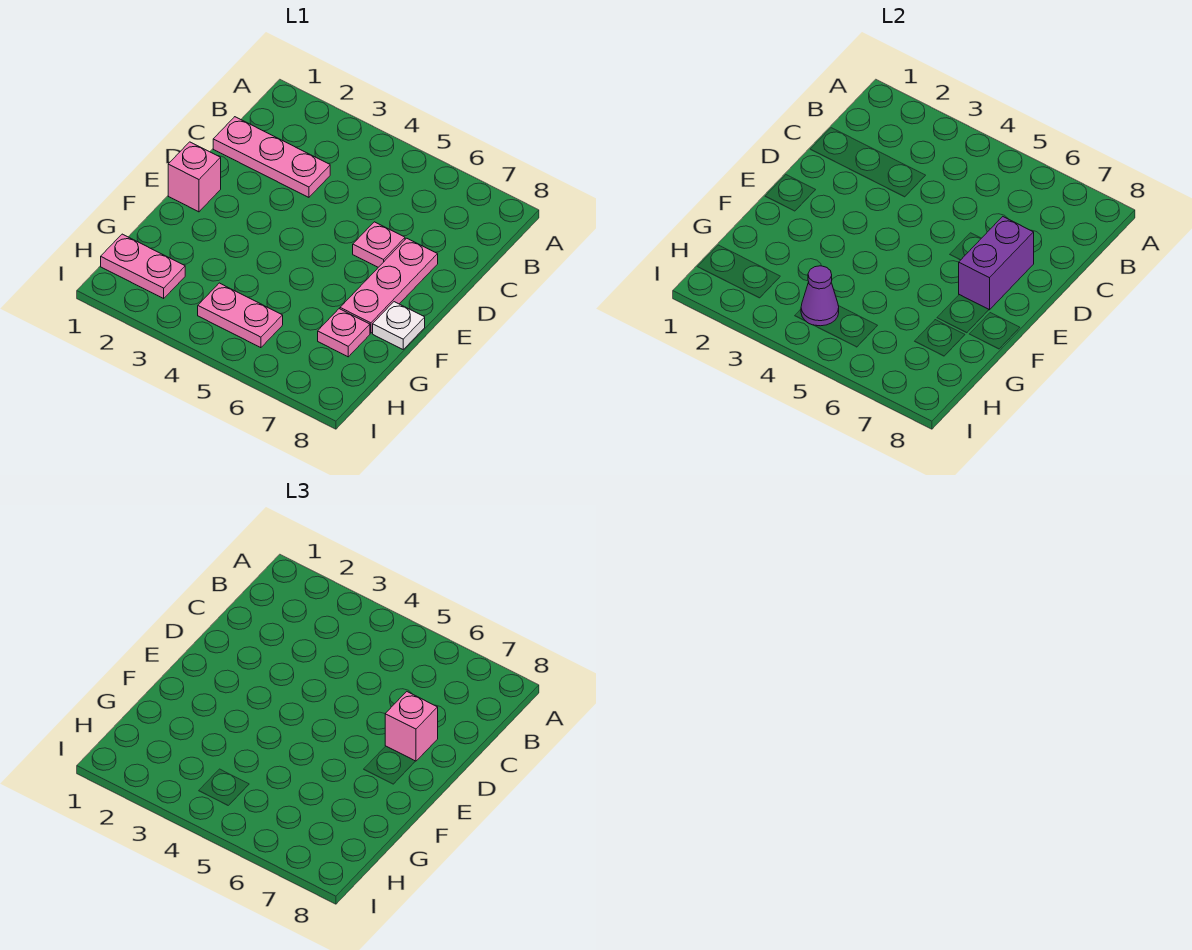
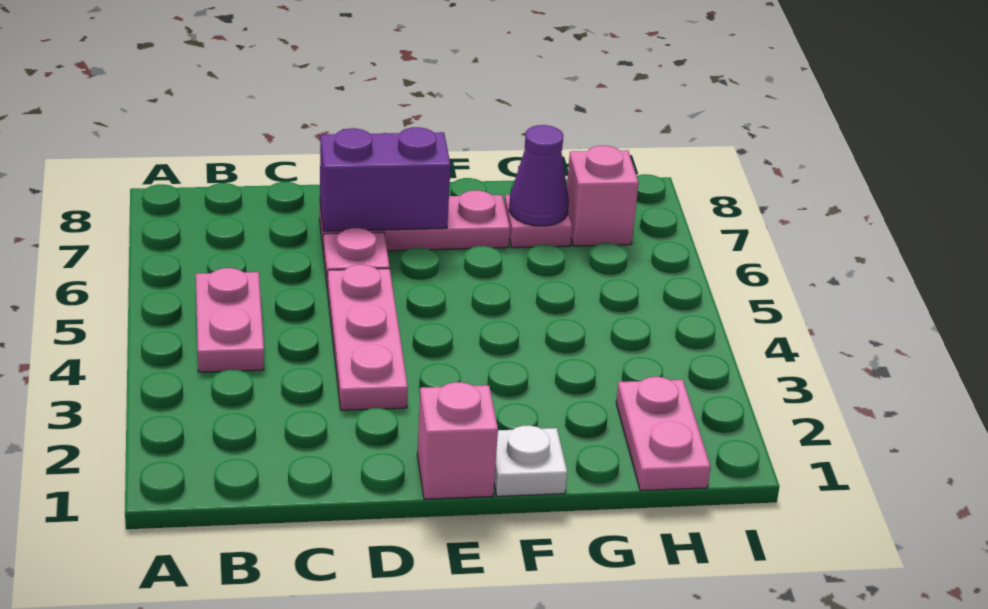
pink 1x3 plate [213,117,330,197] -> pink 1x3 plate moved to [327,265,408,410]
pink 1x1 brick [385,692,438,761] -> pink 1x1 brick moved to [567,146,639,246]
white 1x1 plate [373,302,425,349] -> white 1x1 plate moved to [494,425,567,496]
pink 1x2 plate [198,283,283,348] -> pink 1x2 plate moved to [196,268,264,372]
purple 1x1 cone [801,266,839,326] -> purple 1x1 cone moved to [509,125,569,226]

